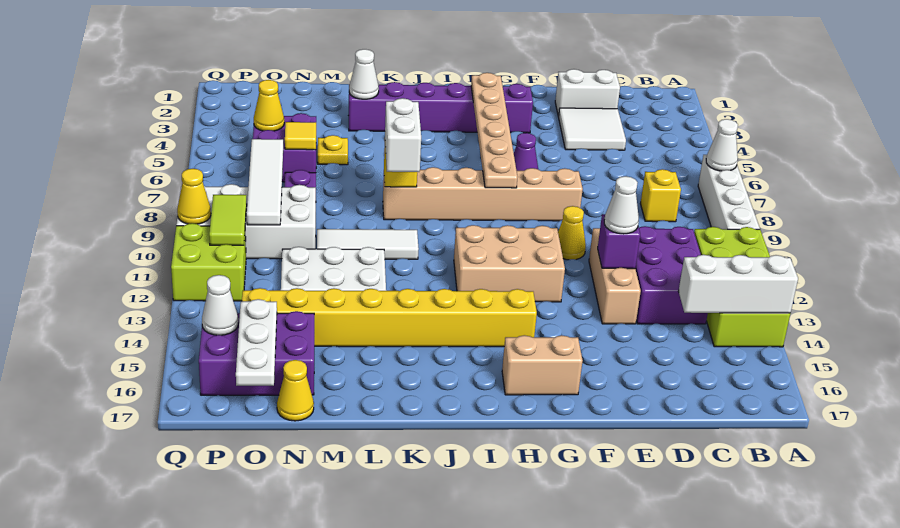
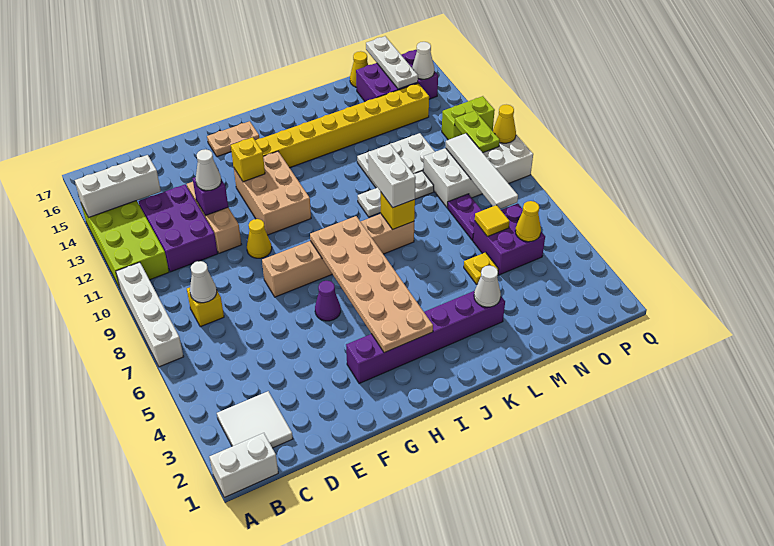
white 1x1 cone [706,119,738,171] -> white 1x1 cone moved to [190,261,217,303]
white 1x2 brick [555,69,620,116] -> white 1x2 brick moved to [209,433,278,497]
white 2x2 tile [558,108,626,150] -> white 2x2 tile moved to [217,391,293,448]
tan 2x3 brick [454,225,565,302] -> tan 2x3 brick turned to [234,151,311,235]
none -> yellow 1x1 brick [231,137,265,182]
tan 1x2 brick [502,335,583,395] -> tan 1x2 plate [207,121,259,157]
tan 1x6 plate [471,73,518,188] -> tan 2x6 plate [310,216,433,353]
white 1x3 tile [317,229,419,259] -> white 1x3 plate [358,171,434,217]
lime 1x2 tile [209,195,247,245] -> lime 1x2 plate [455,111,500,153]
lime 2x2 brick [171,223,246,301] -> lime 1x2 brick [442,96,495,140]

